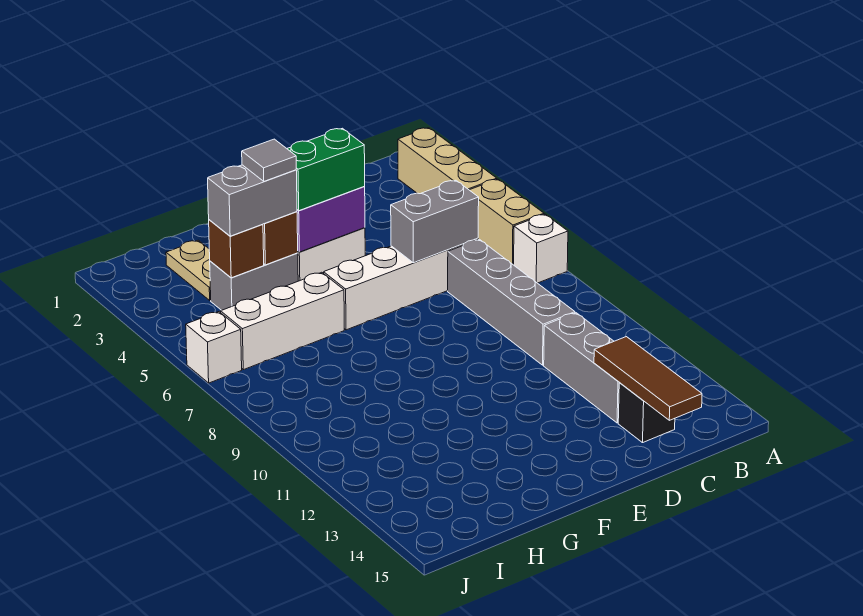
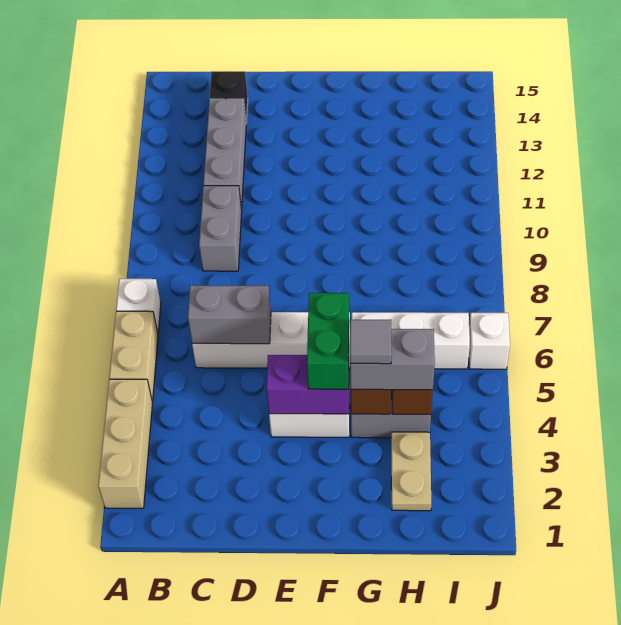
grey 1x4 brick [448,239,575,365] -> grey 1x2 brick [199,186,242,271]
brown 1x3 tile [594,337,702,420] -> none
green 1x2 brick [287,128,365,211] -> green 1x2 brick turned to [307,293,349,389]

